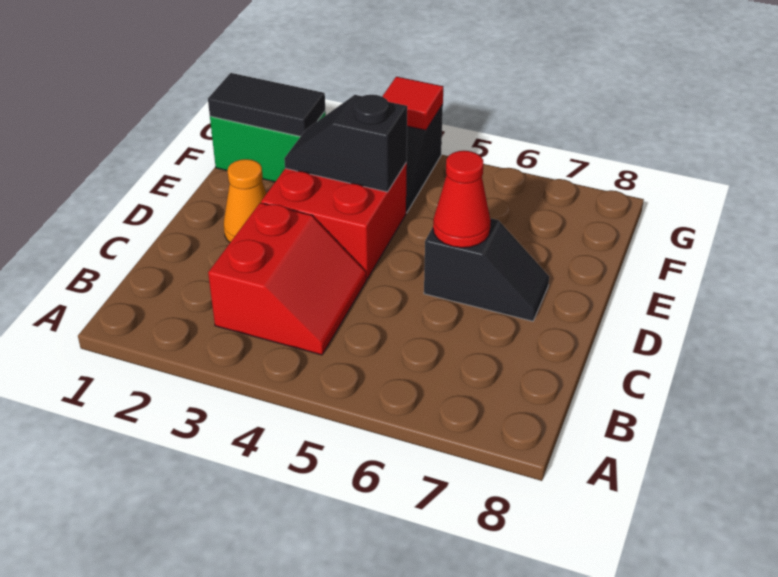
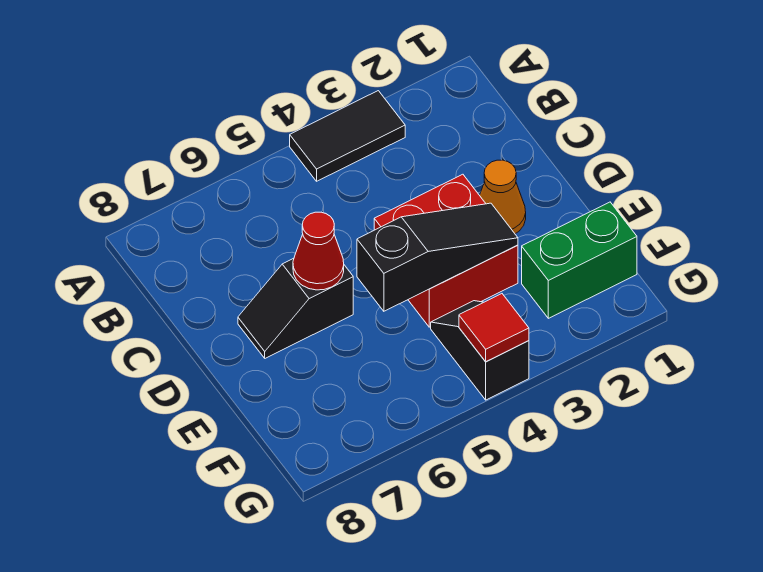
red 2x2 slope [208,203,366,355] -> none
black 1x2 slope [284,95,407,192] -> black 1x3 slope [357,203,518,311]
black 1x2 tile [208,73,325,136] -> black 1x2 tile moved to [290,91,405,181]

